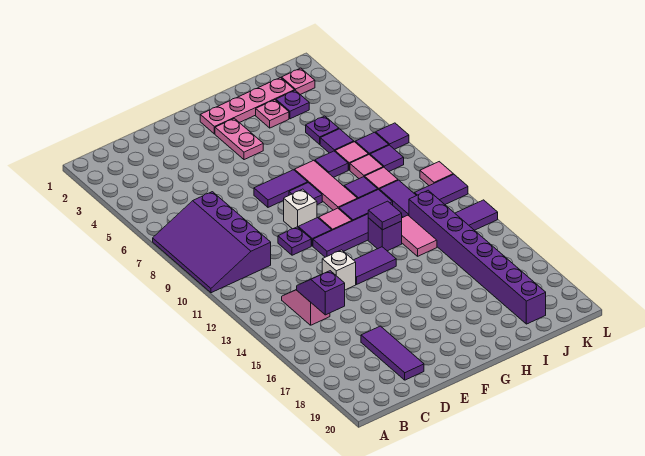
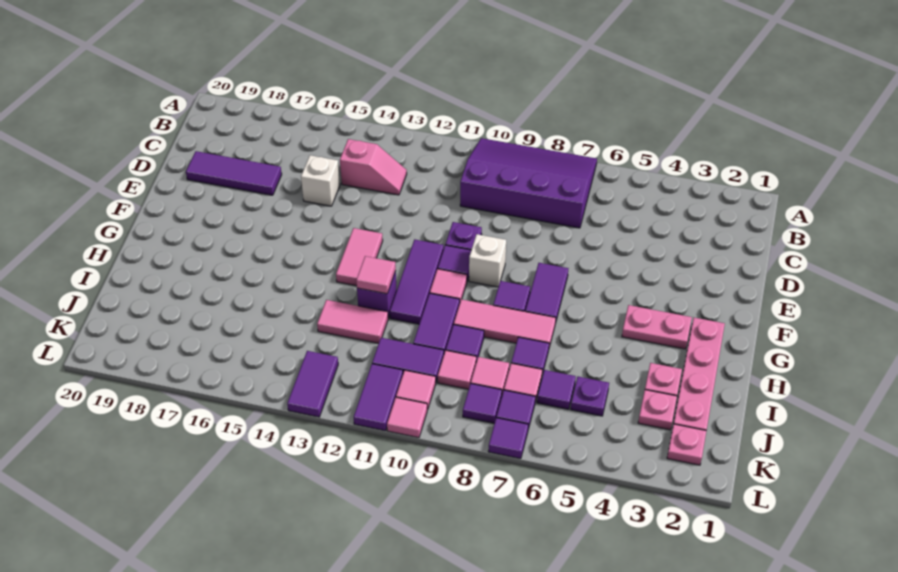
purple 1x2 slope [296,271,345,315] -> none
white 1x1 brick [322,250,356,290] -> white 1x1 brick moved to [301,155,340,206]
purple 1x2 tile [354,247,396,284] -> pink 1x2 tile [336,228,383,286]
purple 1x1 tile [368,201,402,230] -> pink 1x1 tile [356,256,396,294]
purple 1x1 plate [276,90,309,119] -> pink 1x1 plate [638,390,677,430]
purple 1x8 brick [409,190,546,324] -> none
none -> pink 1x1 tile [396,370,436,410]

